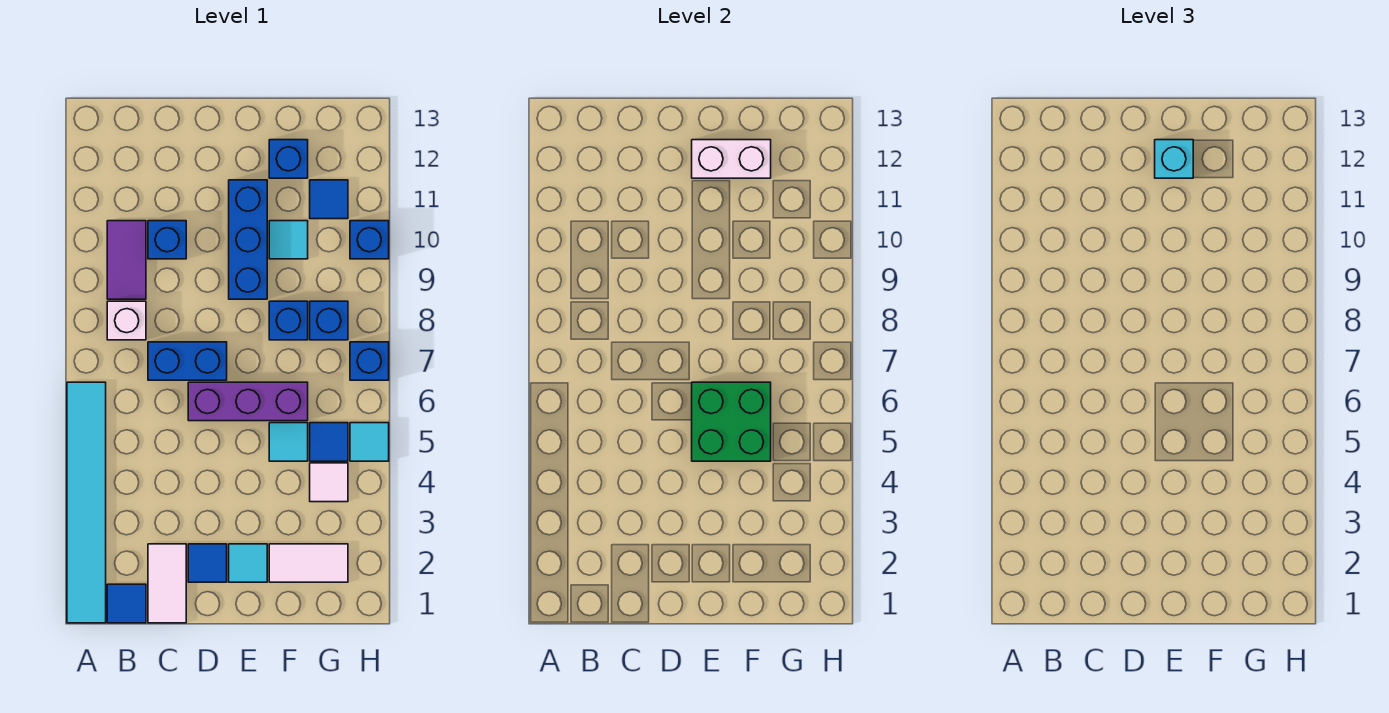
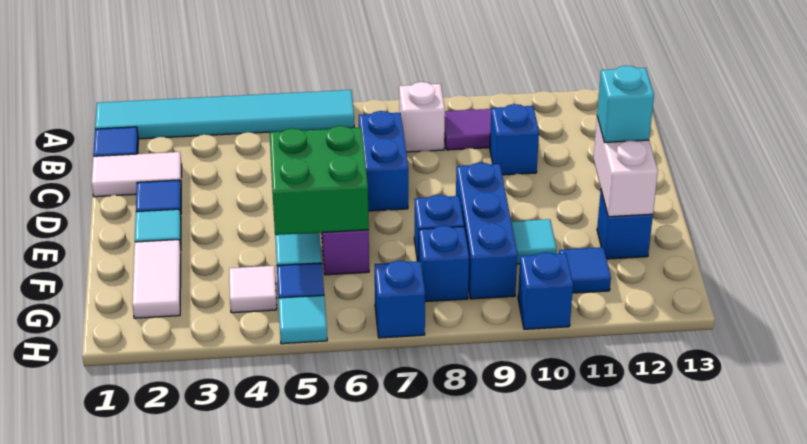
blue 1x3 brick [229,180,267,299] -> blue 1x3 brick turned to [456,163,518,299]

